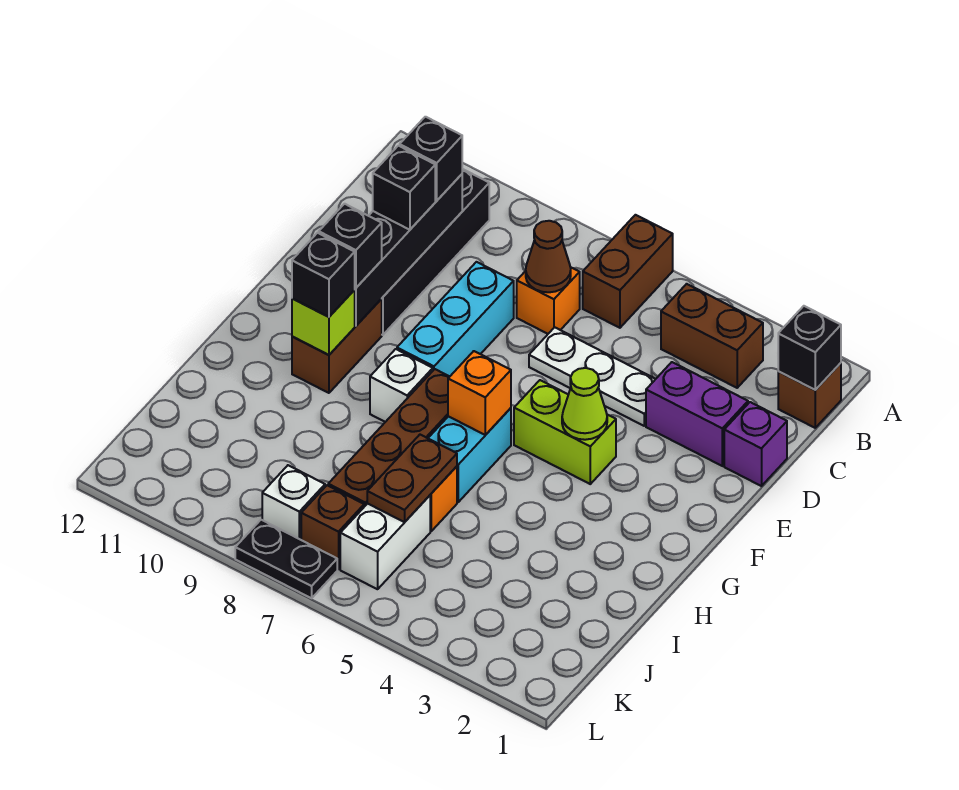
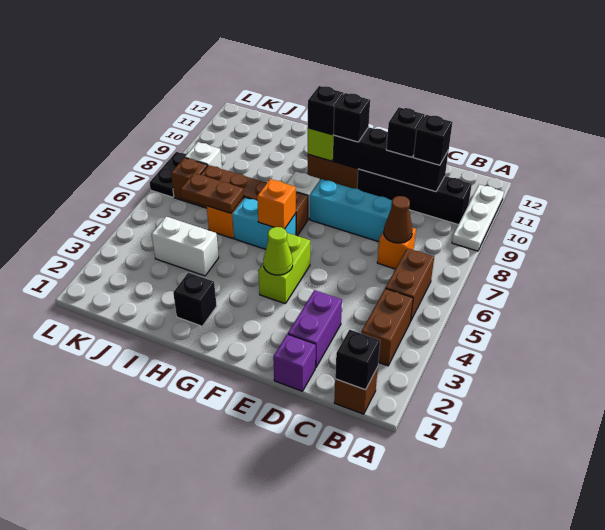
brown 1x2 brick [583,215,673,328] -> brown 1x2 brick turned to [385,248,434,321]
white 1x3 plate [529,327,655,426] -> white 1x3 plate moved to [452,185,504,251]
none -> black 1x1 brick [173,273,217,326]
white 1x2 brick [340,495,430,589] -> white 1x2 brick moved to [152,217,219,276]

